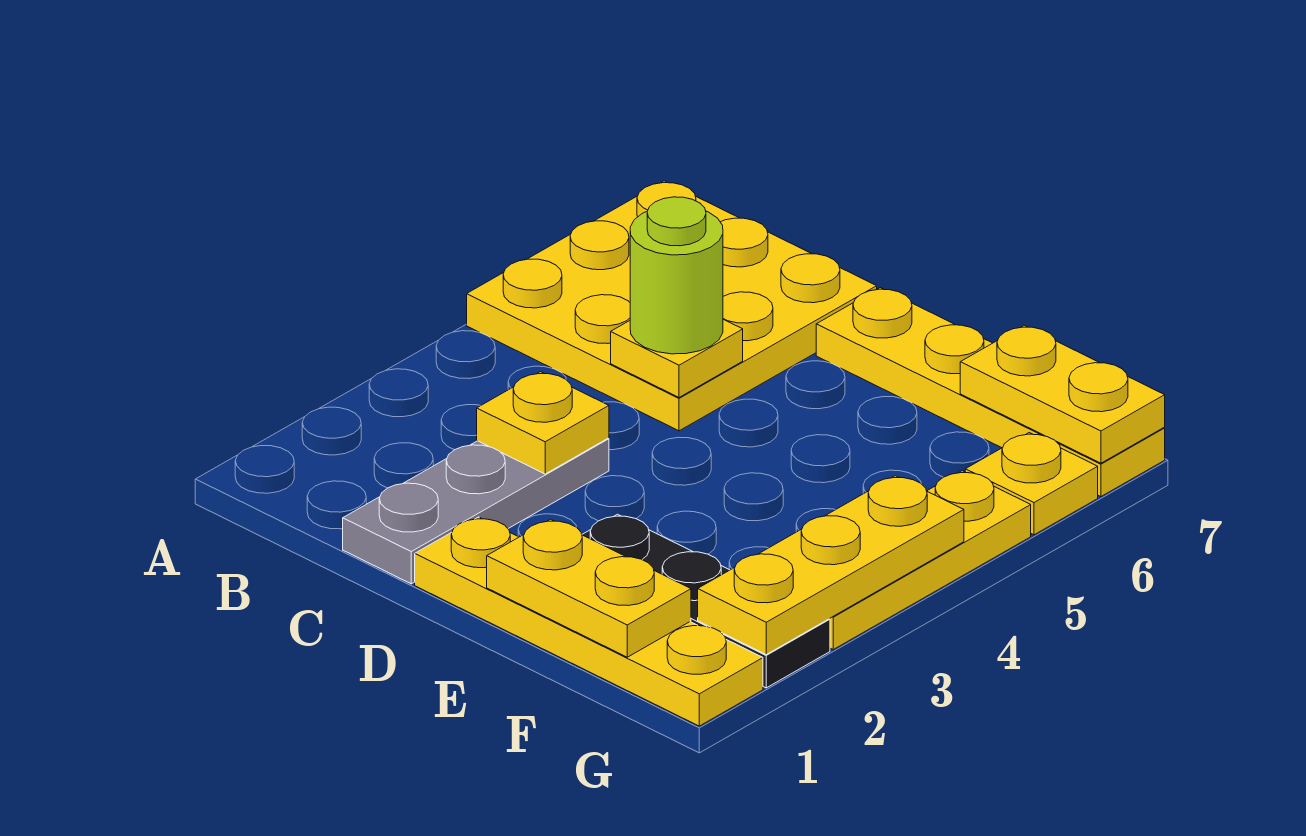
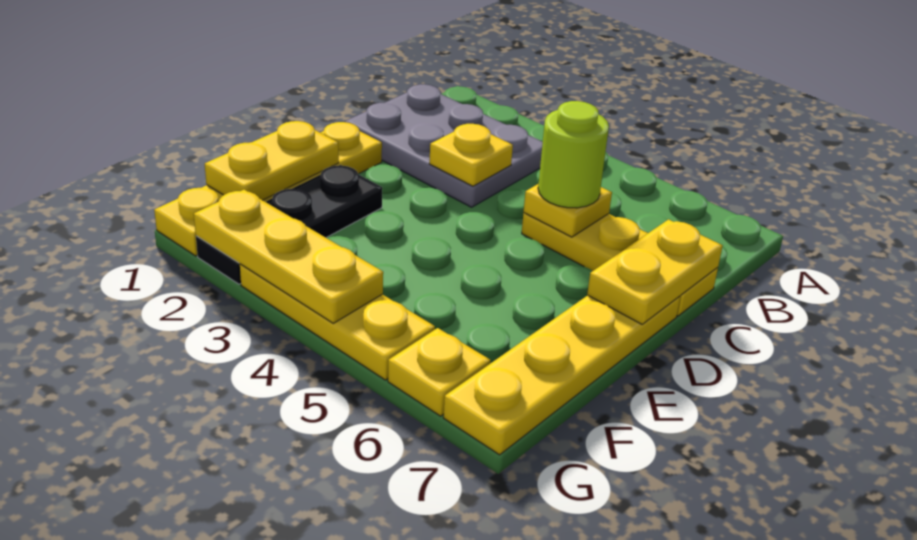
yellow 3x3 plate [467,181,877,431] -> yellow 1x3 plate [522,213,718,316]
grey 1x3 plate [343,439,609,584] -> grey 2x3 plate [345,84,543,207]
yellow 1x2 plate [960,325,1165,463] -> yellow 1x2 plate moved to [587,219,723,324]

